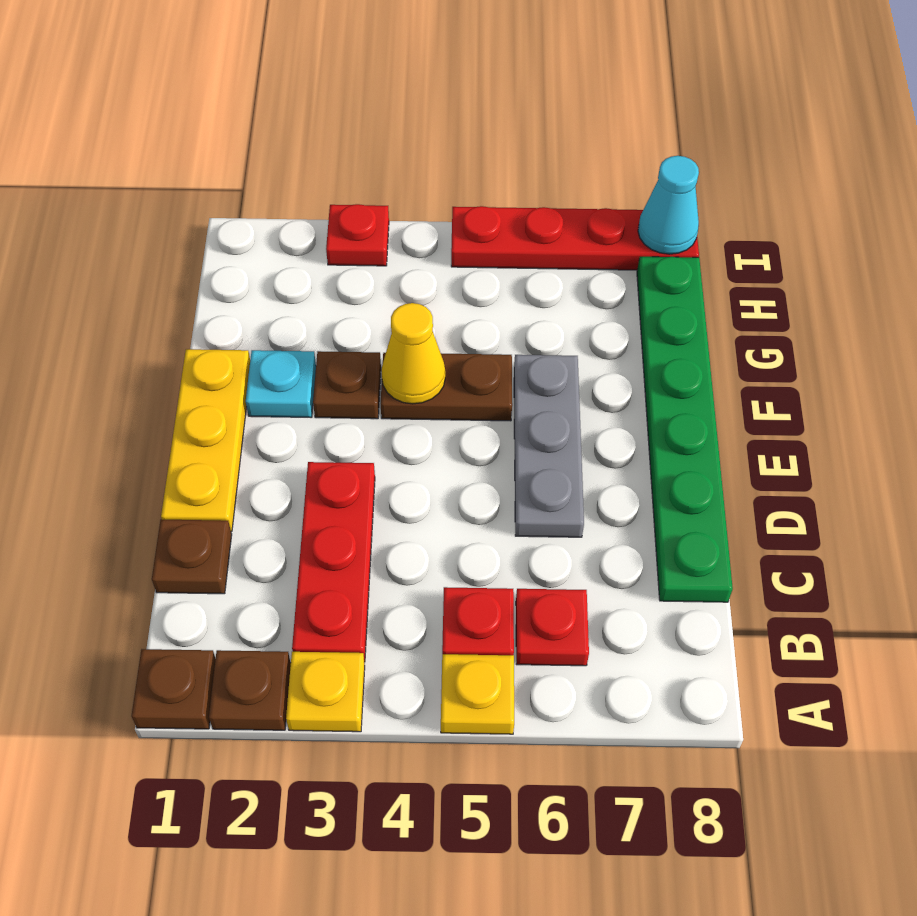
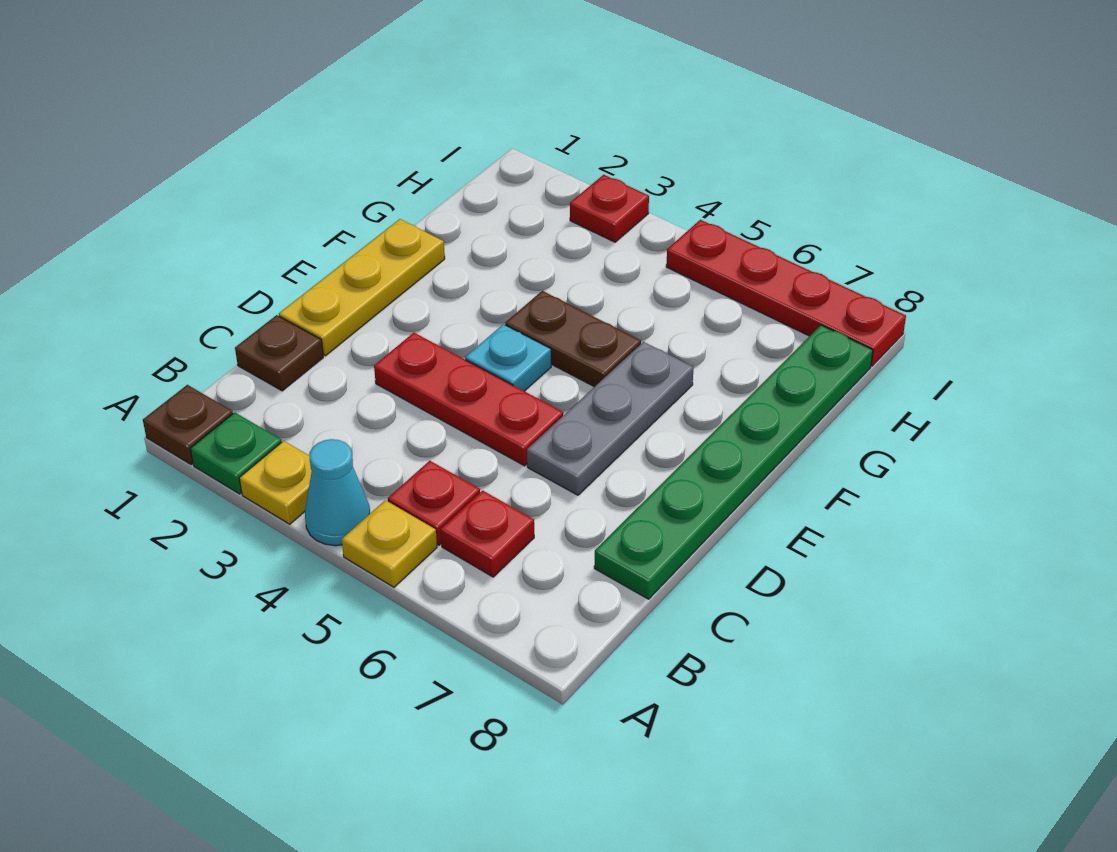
brown 1x1 plate [209,650,291,730] -> green 1x1 plate [190,413,282,494]
red 1x3 plate [292,462,375,662] -> red 1x3 plate turned to [374,333,563,466]
cyan 1x1 plate [246,350,316,418] -> cyan 1x1 plate moved to [465,324,551,391]
brown 1x1 plate [313,351,381,419] -> none
yellow 1x1 cone [381,303,445,404] -> none
cyan 1x1 cone [638,156,699,254] -> cyan 1x1 cone moved to [305,439,370,546]

